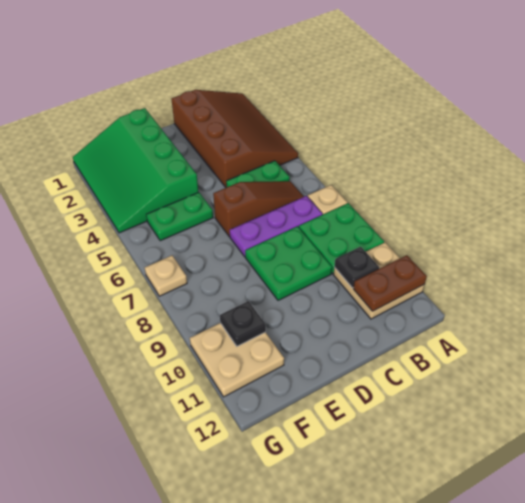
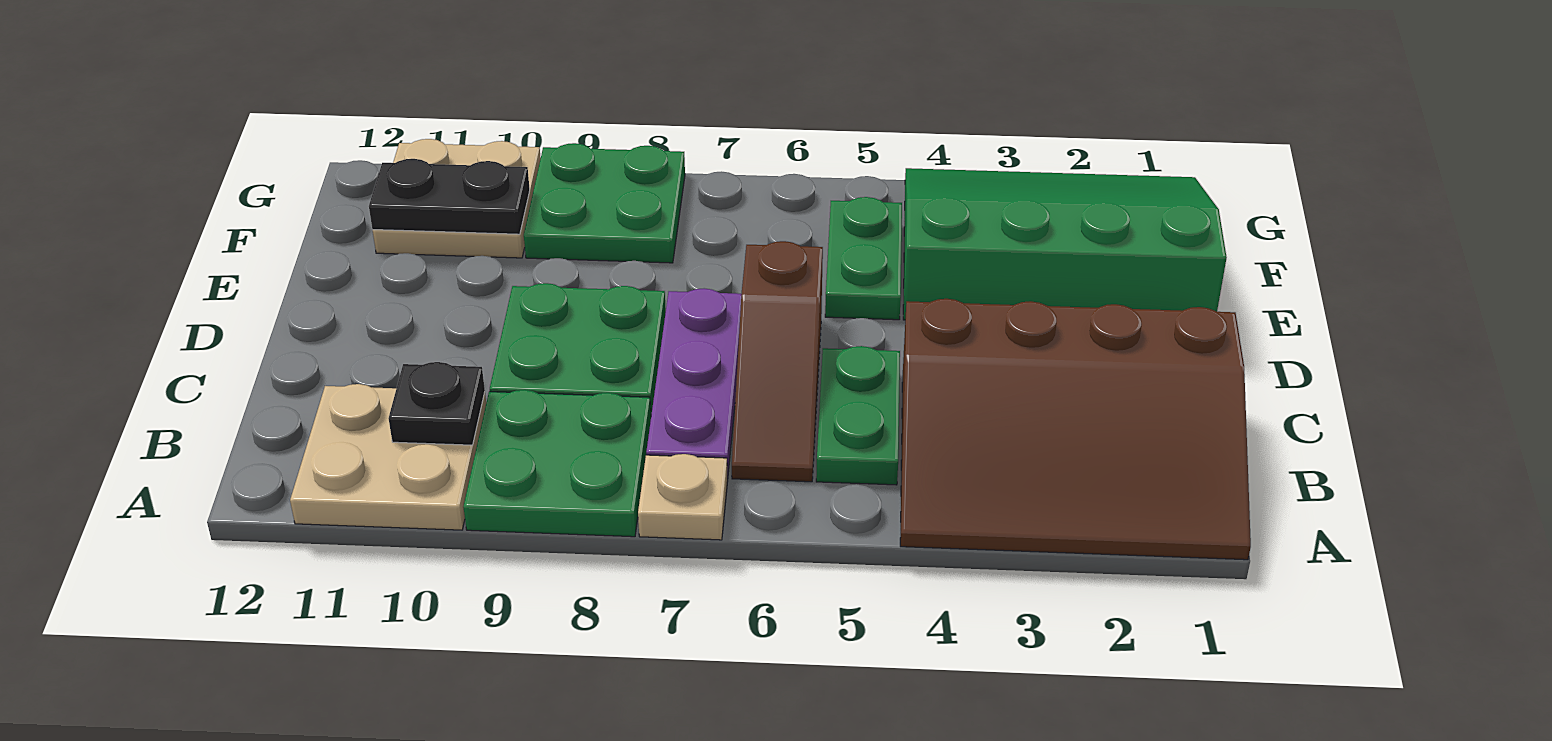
brown 1x2 plate [354,255,427,311] -> none
none -> green 2x2 plate [524,143,685,263]
black 1x1 plate [220,301,266,346] -> black 1x2 plate [369,159,530,234]
tan 1x1 plate [145,256,187,296] -> none

